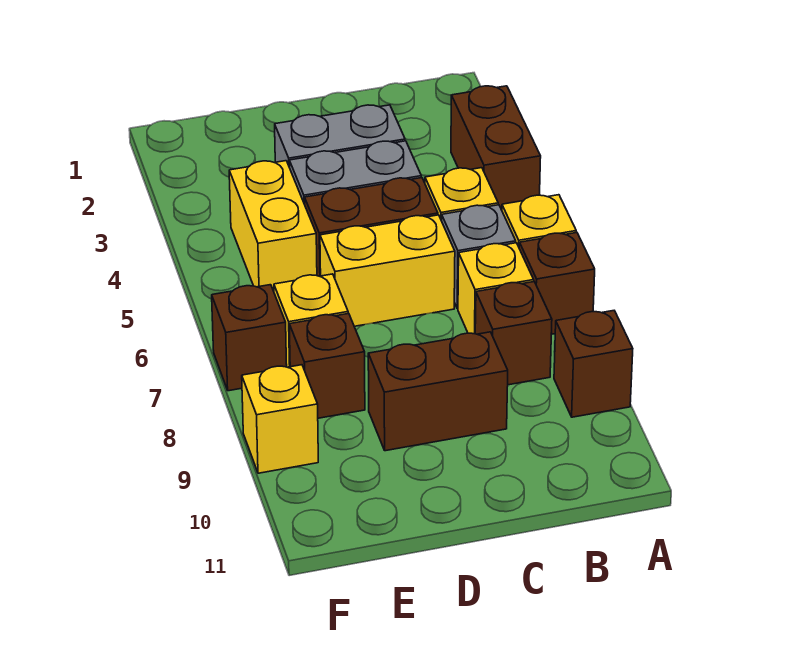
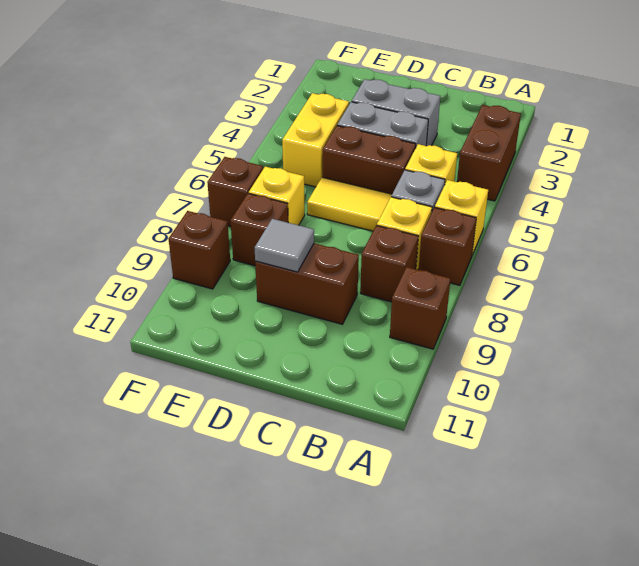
yellow 1x2 brick [320,215,455,326] -> yellow 1x2 tile [307,177,392,231]
none -> grey 1x1 tile [254,219,314,272]
yellow 1x1 brick [242,365,318,473] -> brown 1x1 brick [169,211,230,289]

